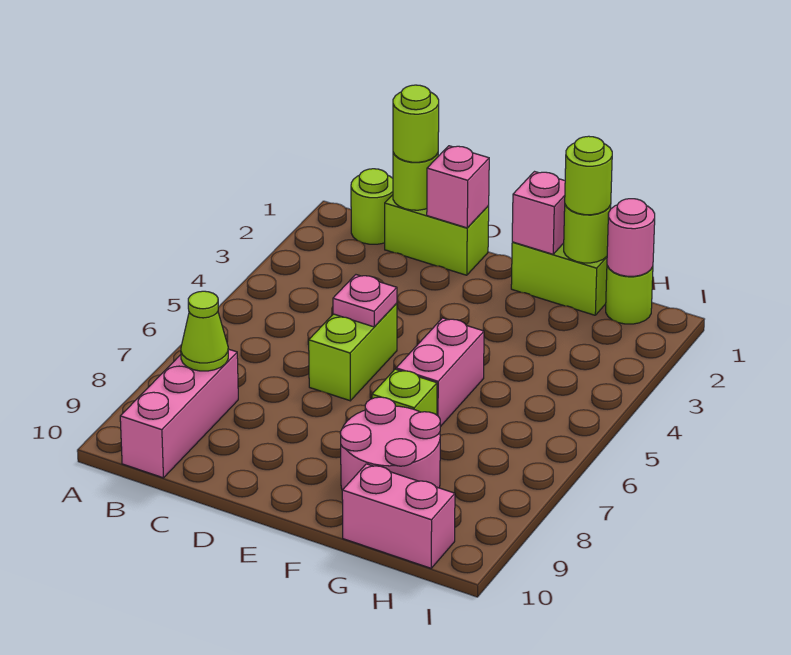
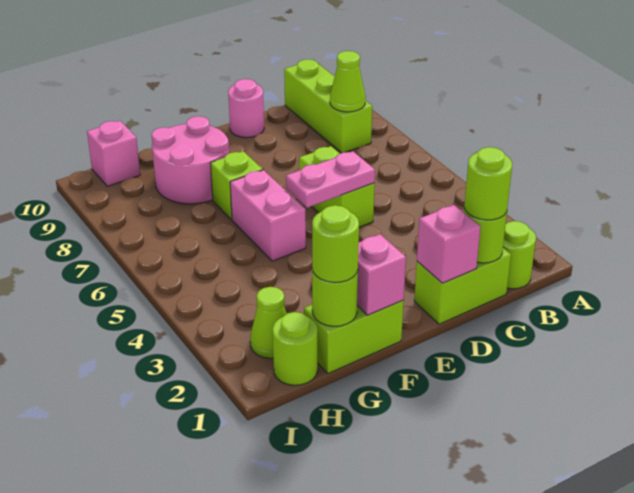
pink 1x3 brick [120,349,238,478] -> lime 1x3 brick [284,59,372,153]
pink 1x1 plate [333,275,397,327] -> pink 1x2 plate [286,151,375,208]
pink 1x2 brick [342,464,455,568] -> pink 1x1 brick [87,121,140,186]
pink 1x1 round brick [607,199,655,276] -> pink 1x1 round brick moved to [228,79,264,138]
none -> lime 1x1 cone [250,287,287,358]

